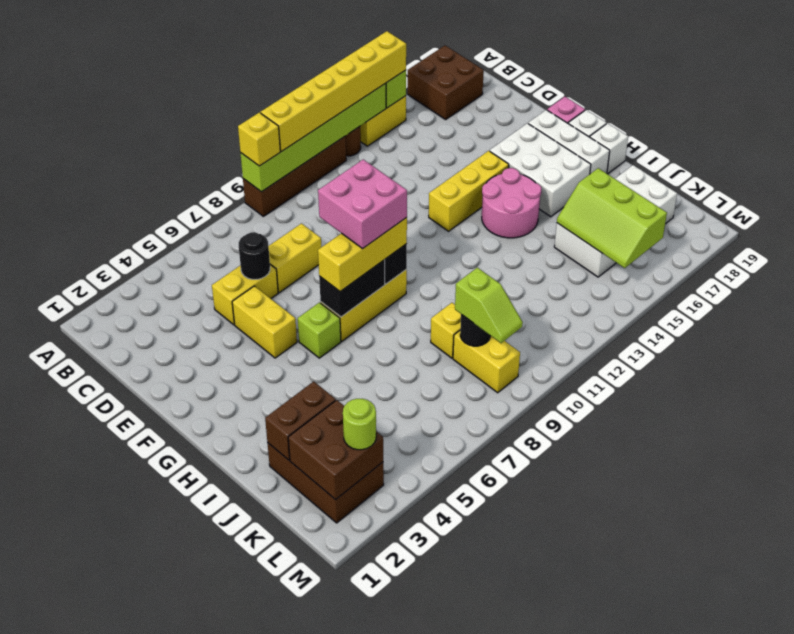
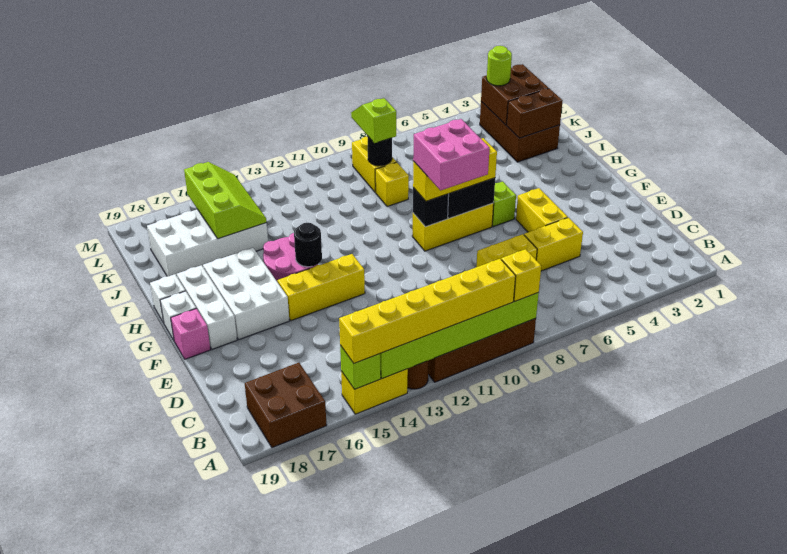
black 1x1 round brick [239,232,270,279] -> black 1x1 round brick moved to [294,223,322,267]

